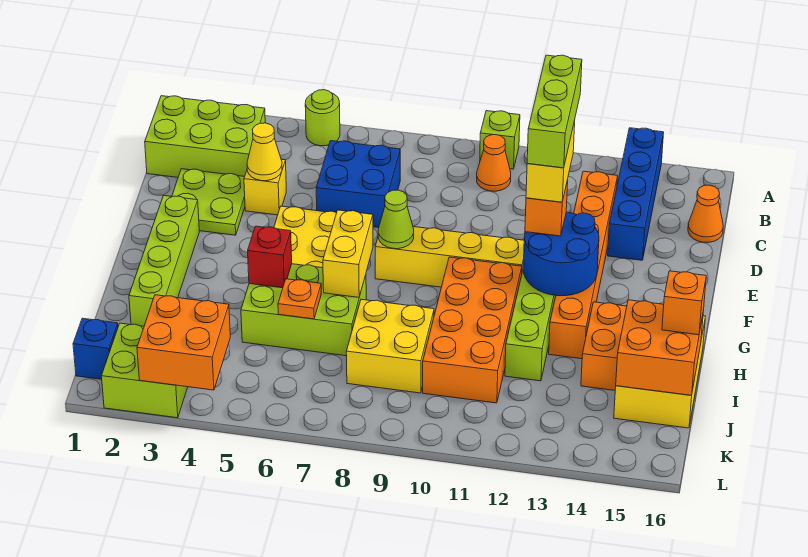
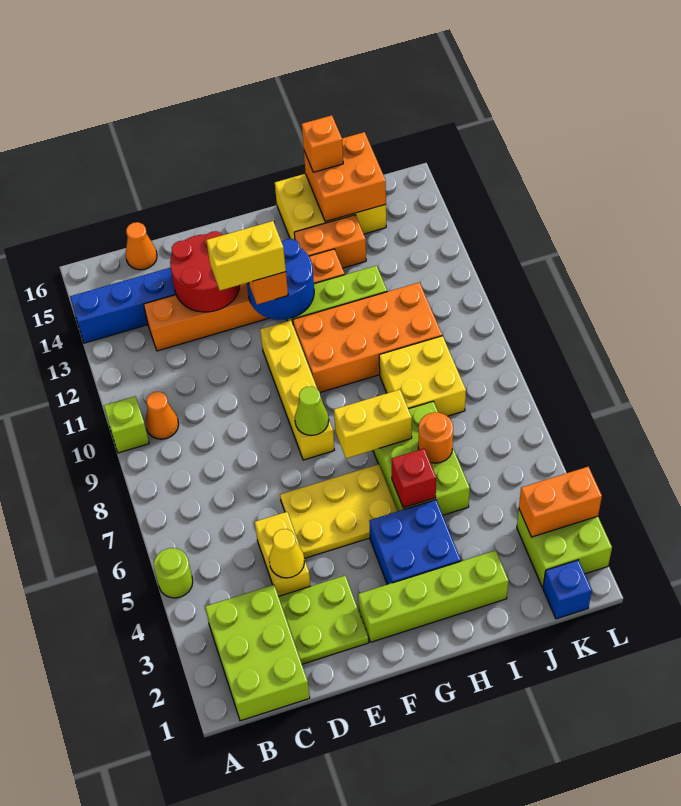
blue 2x2 brick [316,141,400,228] -> blue 2x2 brick moved to [369,500,461,585]
yellow 1x1 brick [244,159,286,215] -> yellow 1x2 brick [255,512,311,596]
lime 1x3 brick [527,55,582,168] -> none
none -> red 2x2 round brick [170,231,240,312]
orange 1x1 plate [278,279,321,319] -> orange 1x1 round brick [418,412,453,463]
orange 2x2 brick [137,295,230,390] -> orange 1x2 brick [519,467,602,537]

